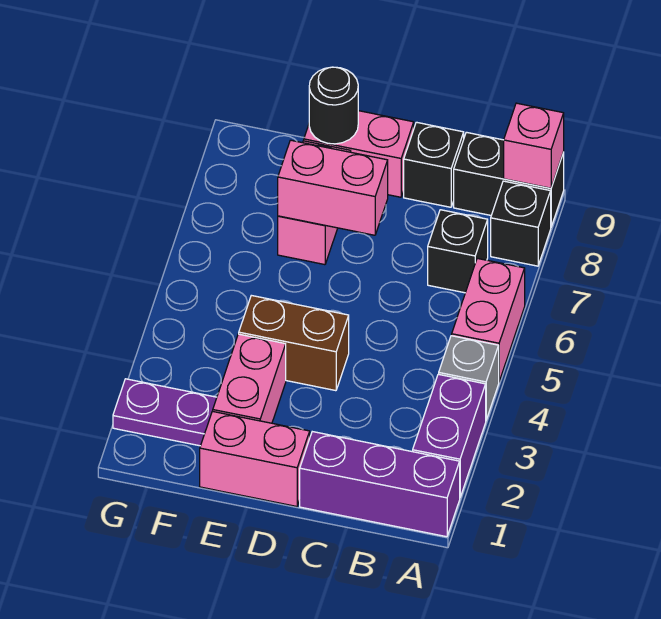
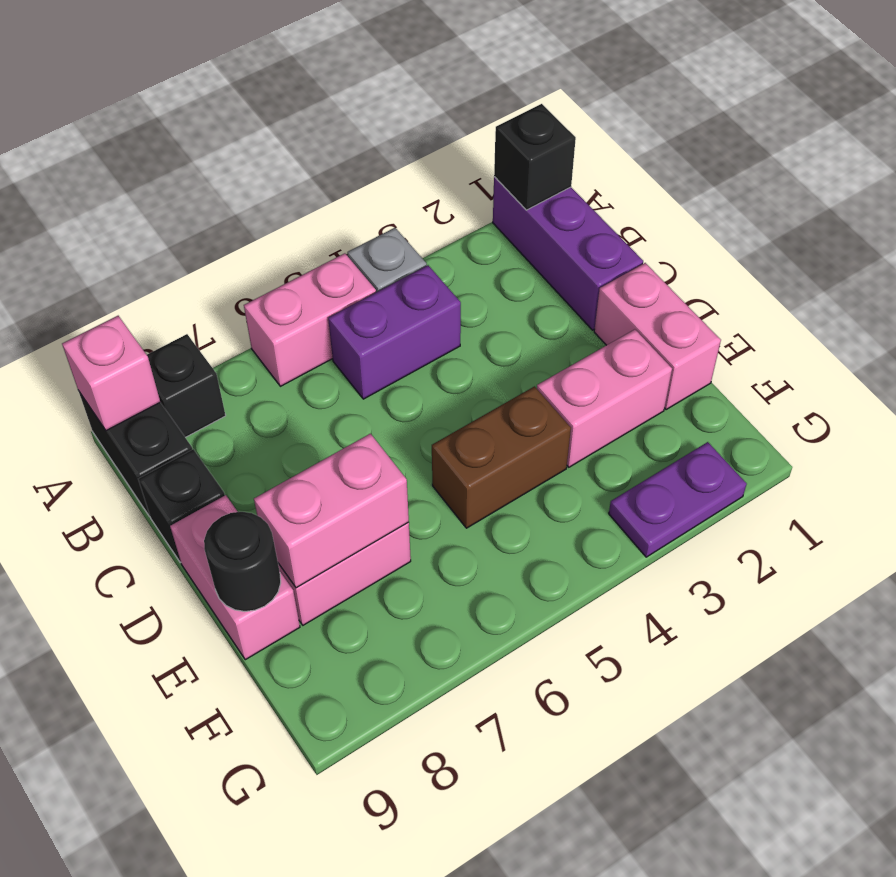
purple 1x2 brick [413,374,486,497] -> purple 1x2 brick moved to [328,265,461,399]
black 1x1 brick [428,210,488,293] -> black 1x1 brick moved to [494,104,576,210]
brown 1x2 brick [239,295,349,391] -> brown 1x2 brick turned to [432,386,571,528]
pink 1x2 brick [278,140,388,235] -> pink 1x2 brick turned to [254,433,409,588]
purple 1x2 plate [113,379,217,446] -> purple 1x2 plate turned to [609,442,747,557]

